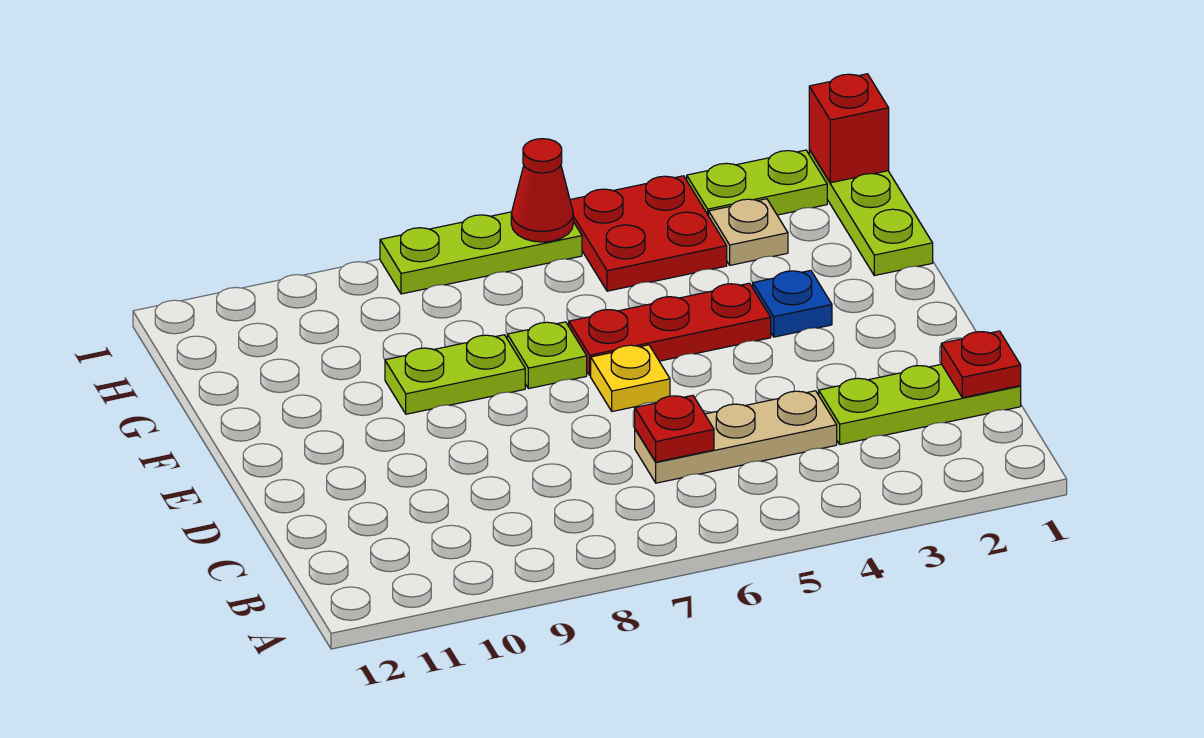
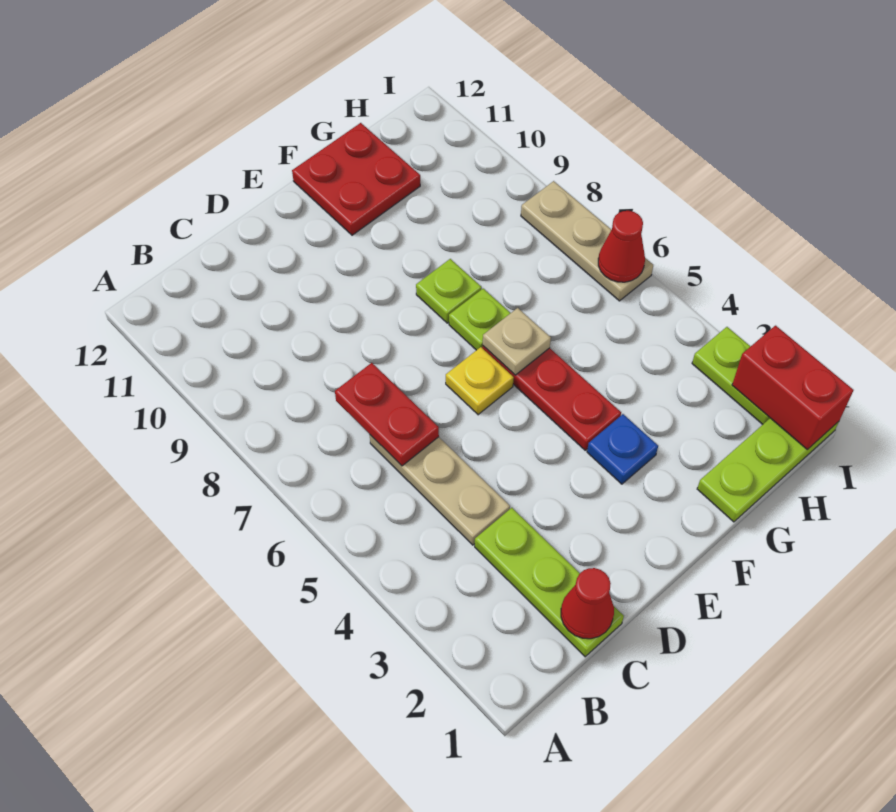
red 1x1 plate [941,331,1021,398] -> red 1x1 cone [561,568,614,639]
red 1x1 plate [635,395,714,462] -> red 1x2 plate [335,363,439,466]
lime 1x2 plate [385,335,525,414] -> lime 1x1 plate [416,259,482,323]
tan 1x1 plate [709,199,788,265] -> tan 1x1 plate moved to [483,308,551,375]
red 2x2 plate [570,176,727,291] -> red 2x2 plate moved to [292,123,420,235]
red 1x1 brick [809,74,889,183] -> red 1x2 brick [732,326,853,449]
lime 1x3 plate [380,212,582,294] -> tan 1x3 plate [521,181,653,301]

